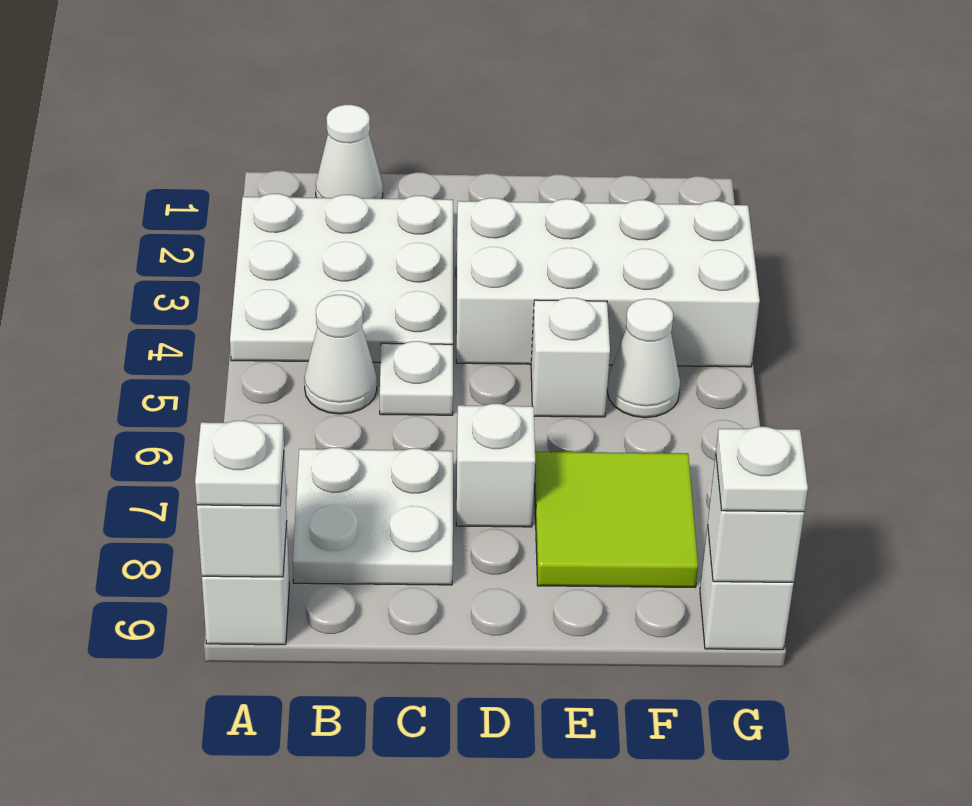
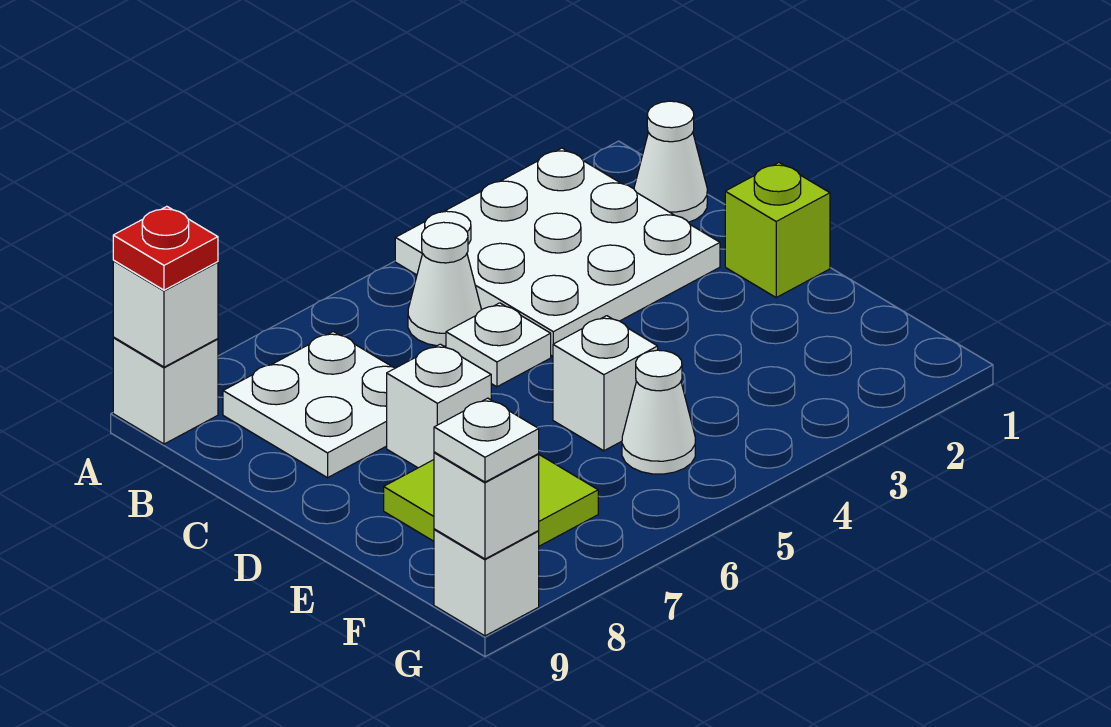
white 1x1 plate [195,421,284,506] -> red 1x1 plate [113,206,218,290]
none -> lime 1x1 brick [725,163,830,297]
white 2x4 brick [456,198,760,367] -> none

